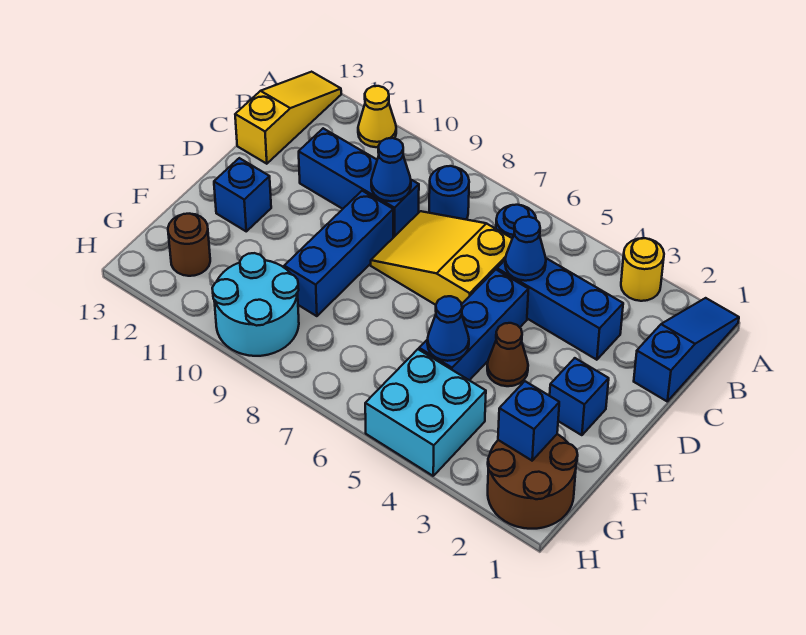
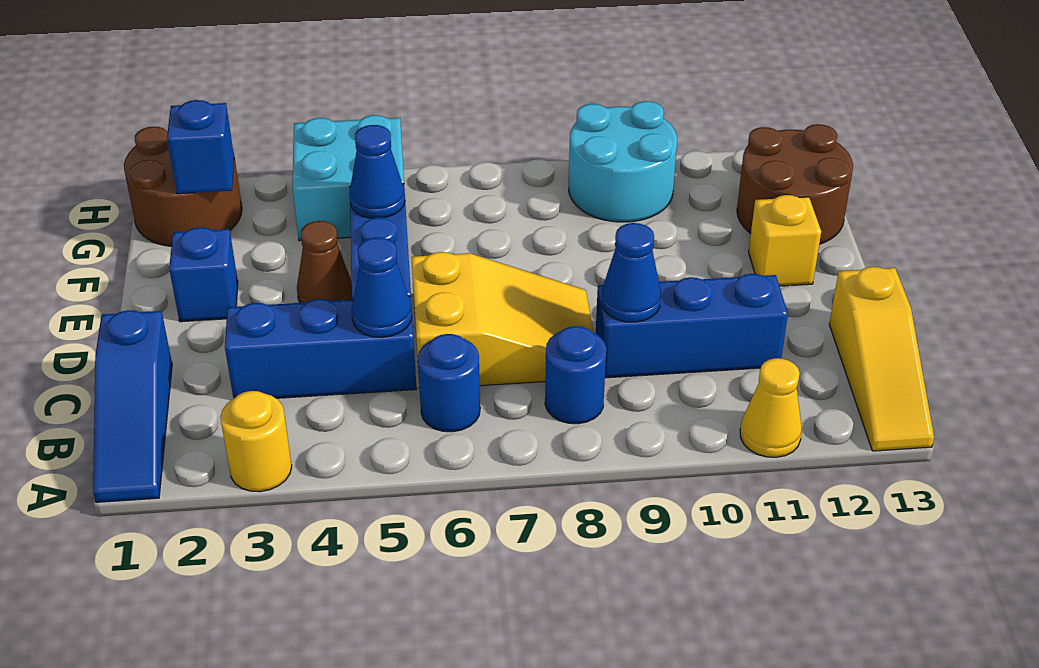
blue 1x3 brick [284,191,393,316] -> none
blue 1x1 brick [214,158,271,231] -> yellow 1x1 brick [749,195,821,286]
brown 1x1 round brick [168,214,210,276] -> brown 2x2 round brick [737,124,853,244]

